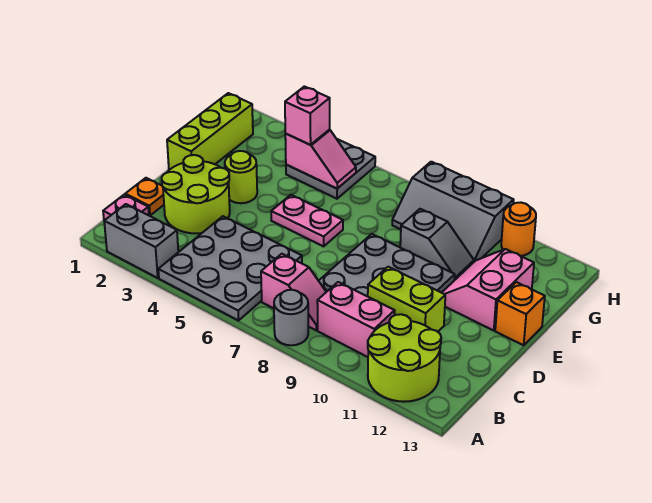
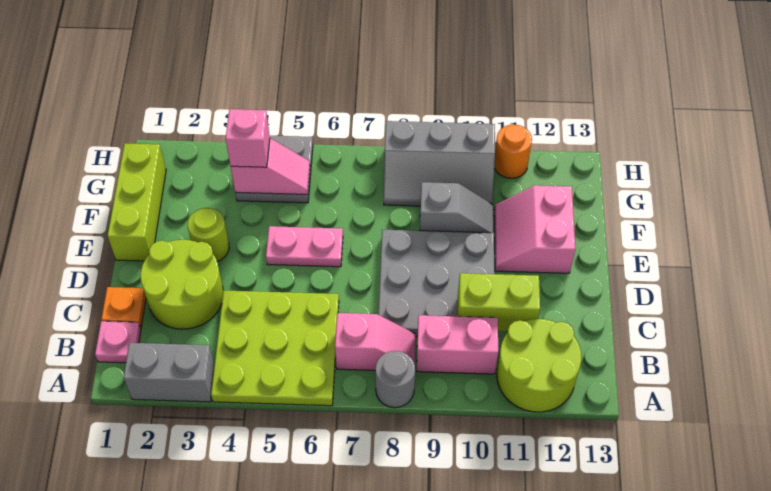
grey 3x3 plate [158,216,302,321] -> lime 3x3 plate [211,291,339,406]
orange 1x1 brick [495,282,545,345] -> none

